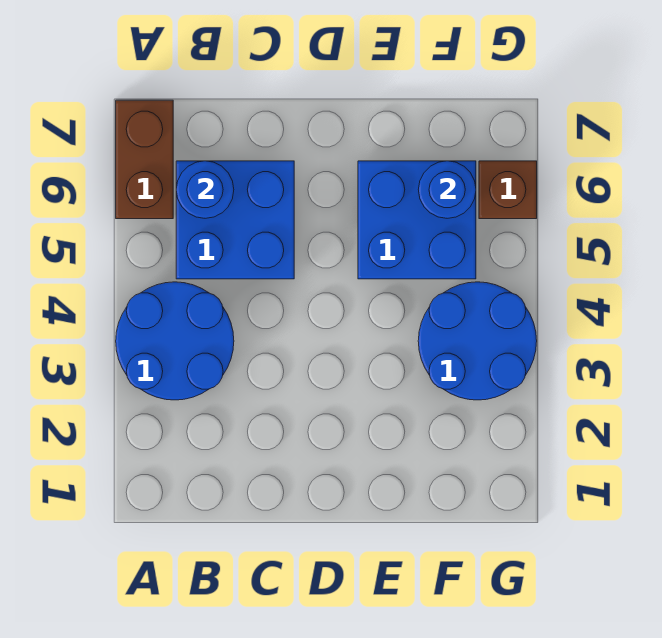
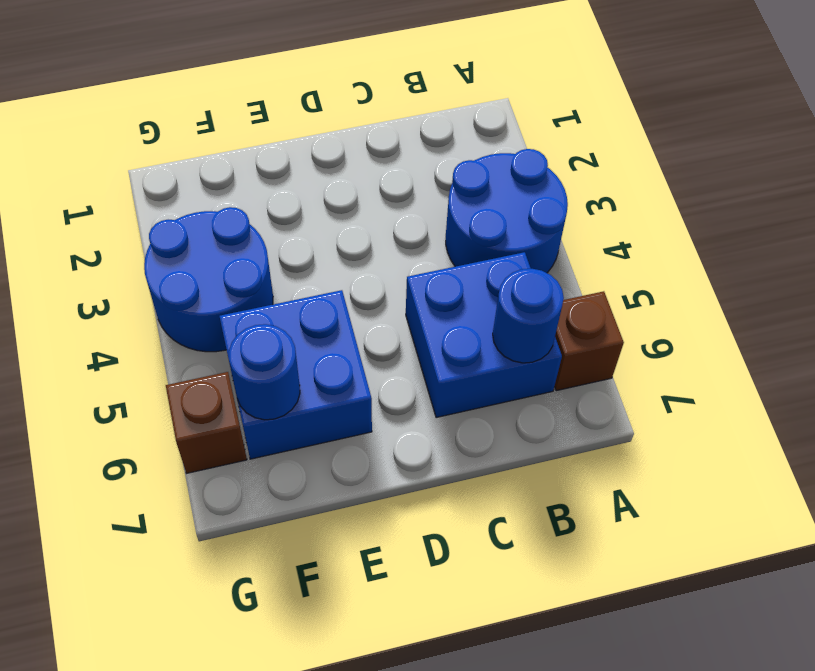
brown 1x2 brick [116,100,173,219] -> brown 1x1 brick [554,291,624,391]

